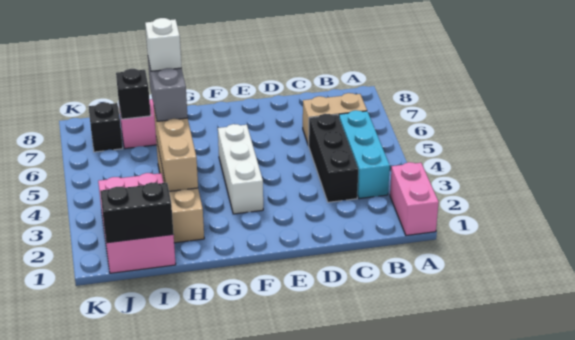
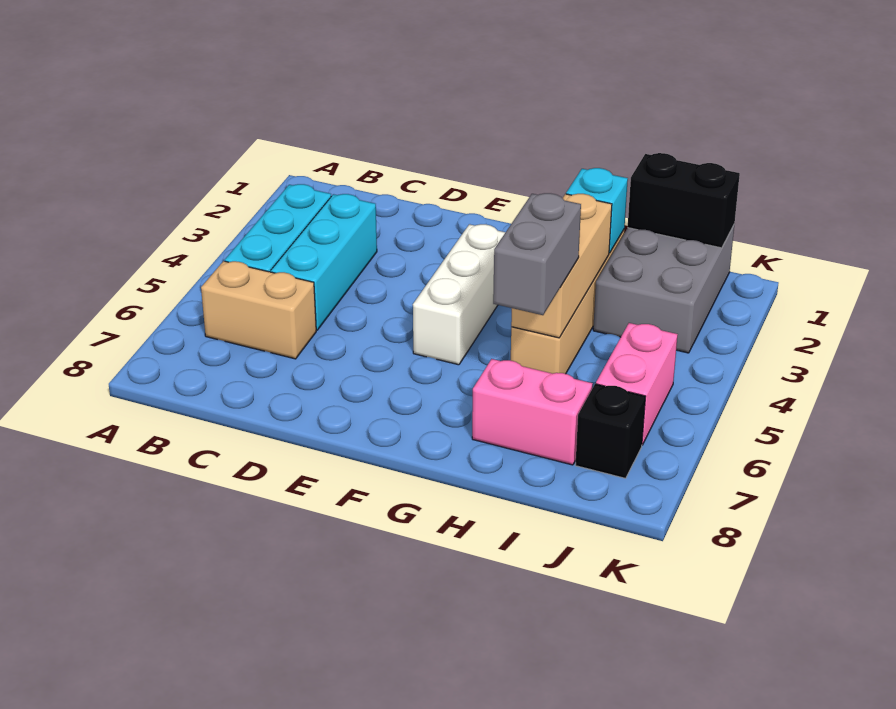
pink 1x2 brick [390,162,439,235] -> pink 1x2 brick moved to [596,323,678,445]
black 1x3 brick [309,114,358,202] -> cyan 1x3 brick [271,194,377,330]
none -> cyan 1x1 brick [566,168,628,253]
white 1x1 brick [145,18,182,71] -> none
pink 2x3 brick [98,173,176,273] -> grey 2x3 brick [593,225,734,353]
black 1x1 brick [116,69,151,119] -> none

